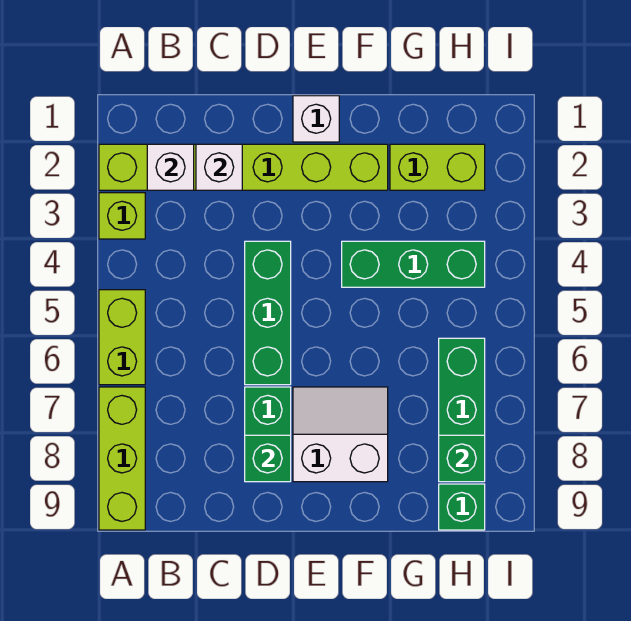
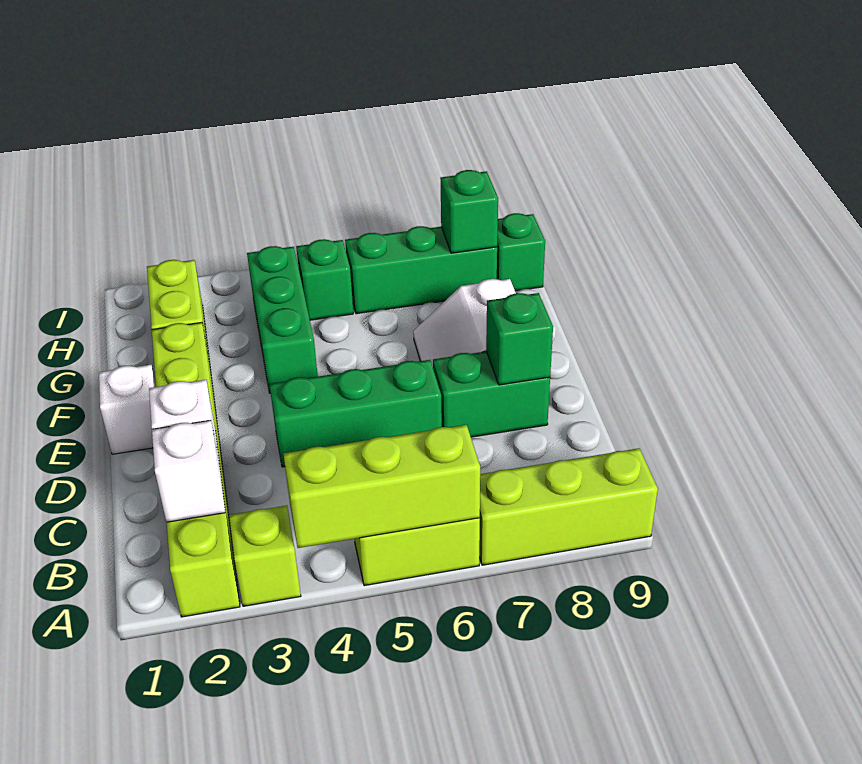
none -> lime 1x3 brick [283,425,480,548]
none -> green 1x1 brick [296,239,353,320]

